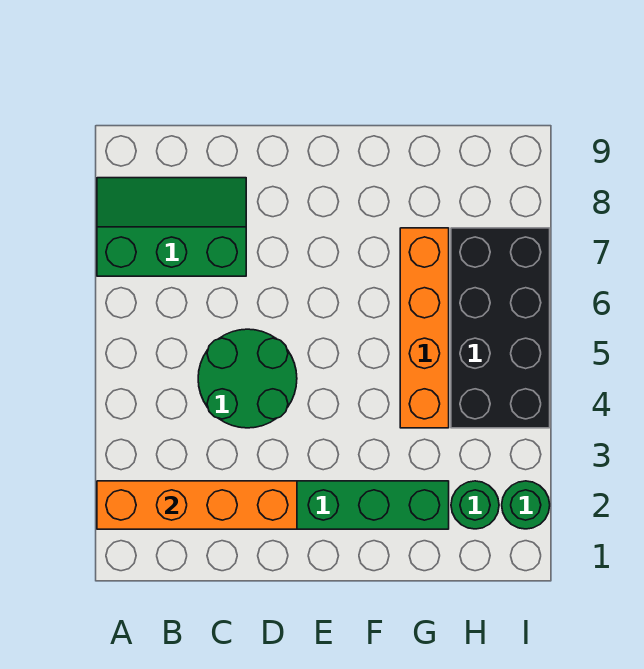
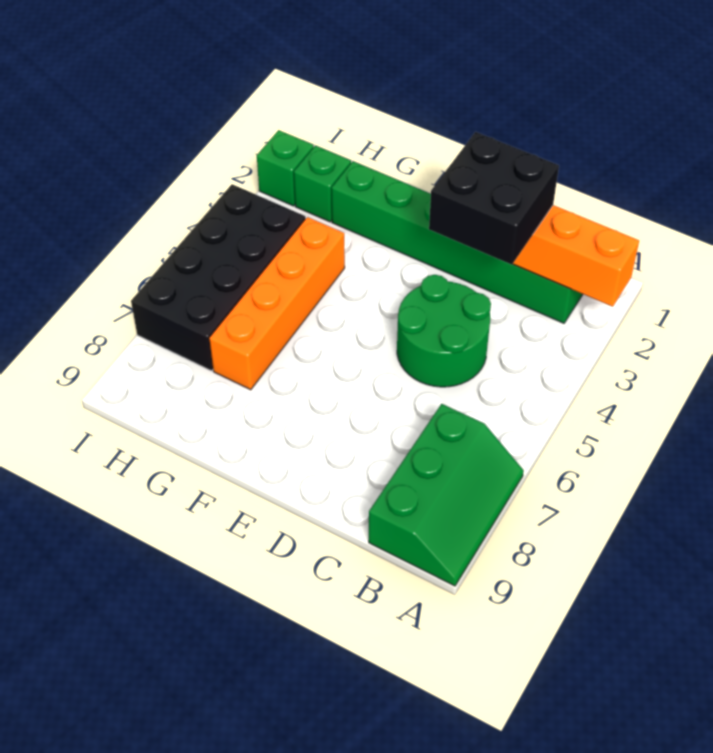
green 2x3 slope [97,178,246,276] -> green 2x3 slope turned to [369,404,524,586]
none -> black 2x2 brick [429,132,559,265]
green 1x1 round brick [451,481,499,529] -> green 1x1 brick [294,146,351,222]
green 1x1 round brick [502,481,550,529] -> green 1x1 brick [257,130,314,206]

